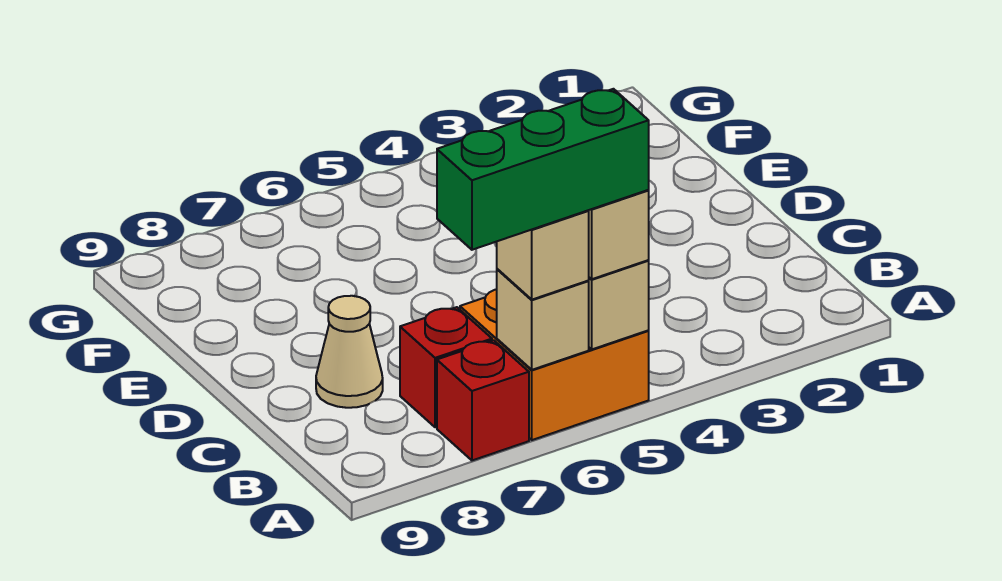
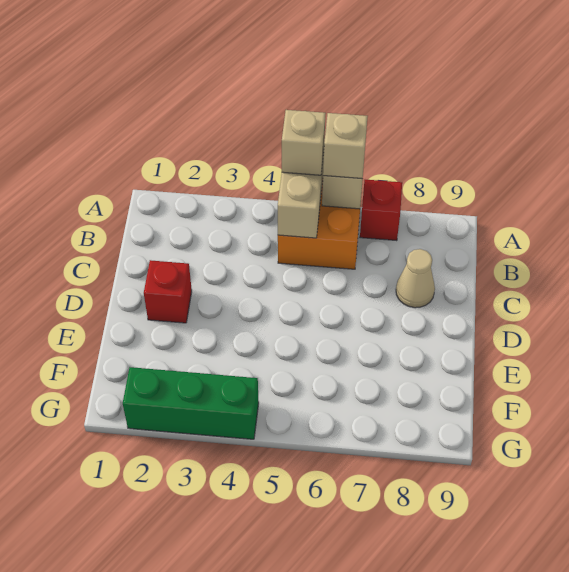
green 1x3 brick [437,89,649,250] -> green 1x3 brick moved to [123,367,259,439]
red 1x1 brick [400,307,492,427] -> red 1x1 brick moved to [144,260,192,323]

